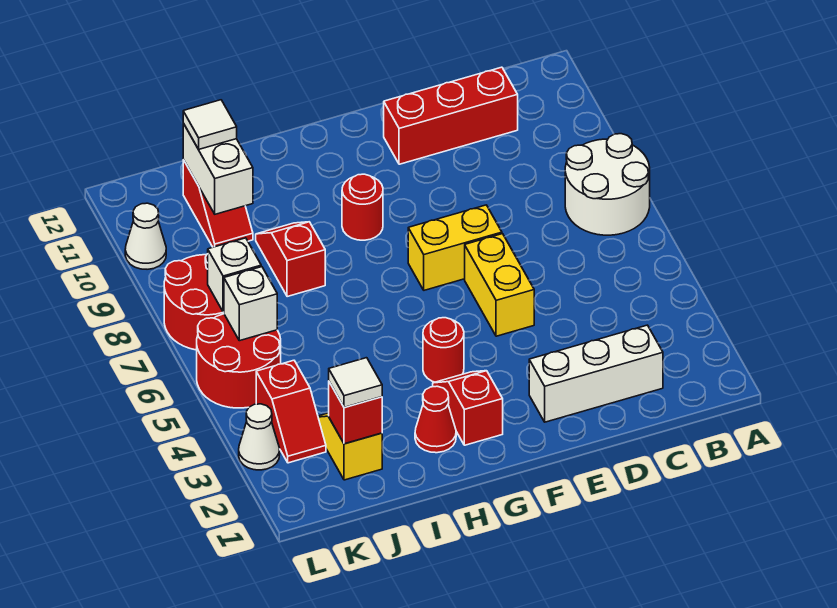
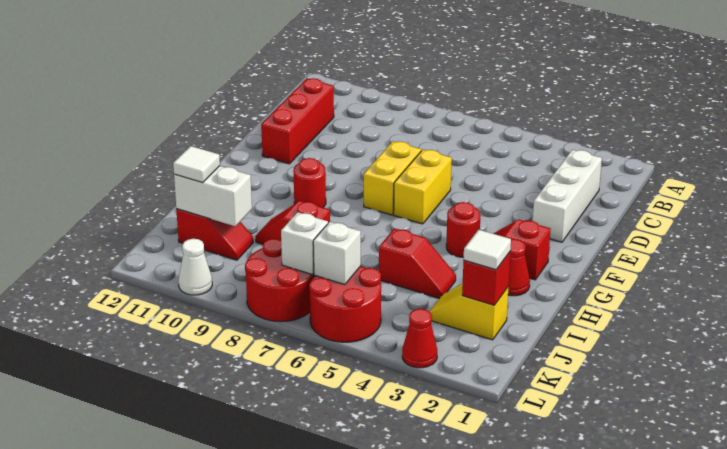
white 2x2 round brick [565,134,650,235] -> none
yellow 1x2 brick [465,234,534,336] -> yellow 1x2 brick turned to [394,150,452,224]
red 1x2 slope [256,360,326,463] -> red 1x2 slope moved to [379,229,456,299]
white 1x1 cone [239,404,280,470] -> red 1x1 cone [402,309,437,368]

